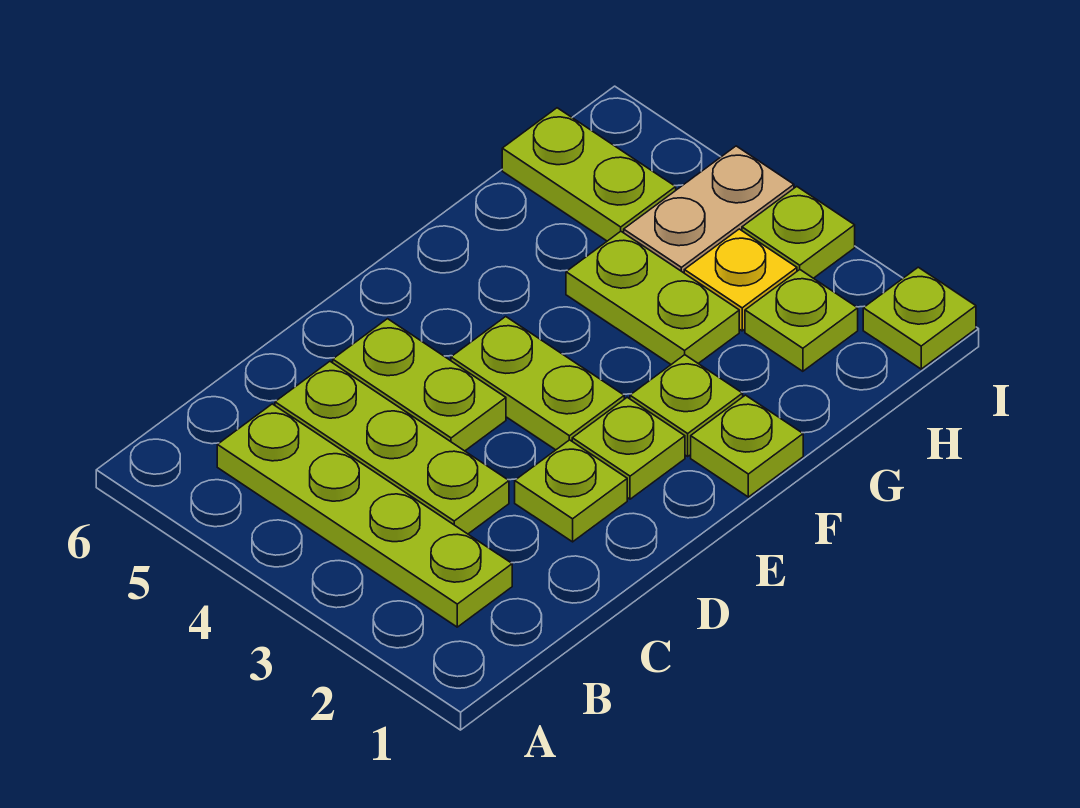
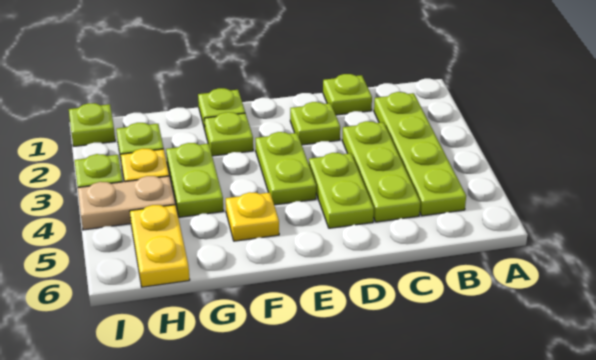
lime 1x1 plate [572,397,685,499] -> lime 1x1 plate moved to [323,74,372,115]
none -> yellow 1x1 plate [226,192,279,241]
lime 1x2 plate [502,108,676,241] -> yellow 1x2 plate [130,205,190,287]

